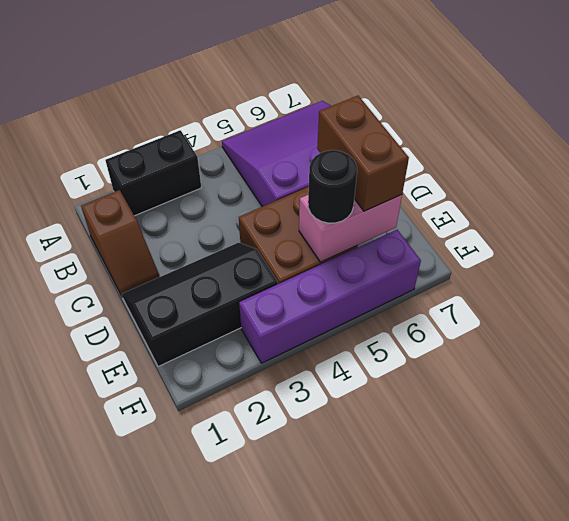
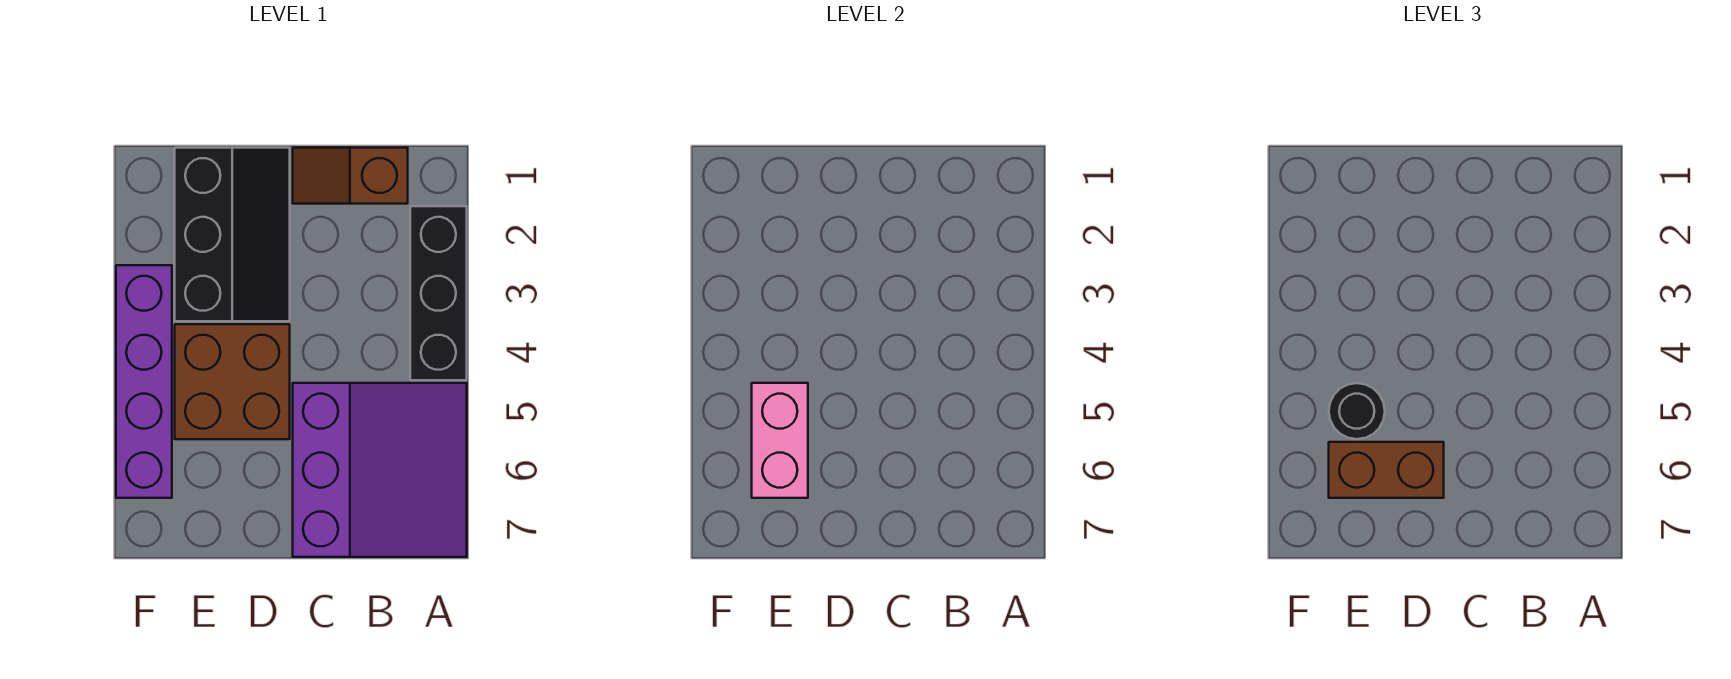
black 1x2 brick [106,130,201,216] -> black 1x3 brick [410,206,467,380]

